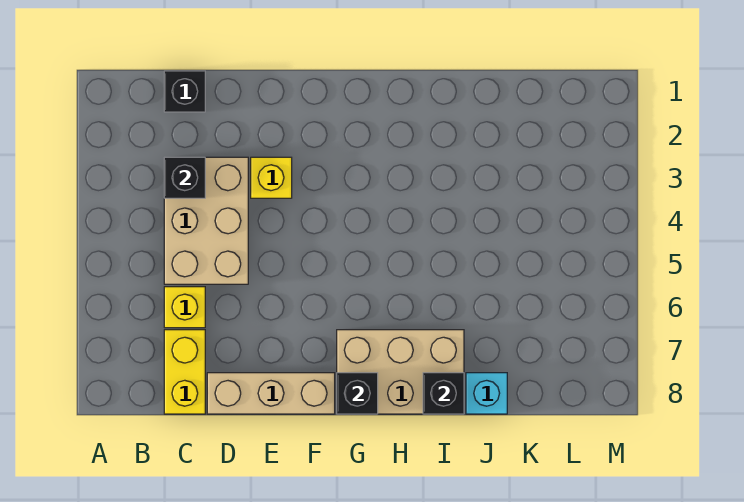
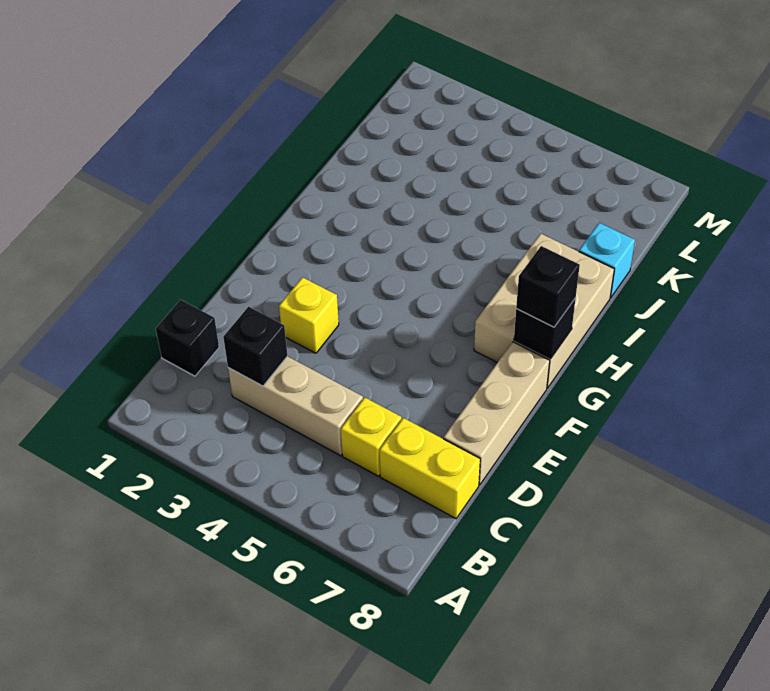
tan 2x3 brick [164,157,248,284] -> tan 1x3 brick [228,356,363,456]
black 1x1 brick [423,373,464,414] -> black 1x1 brick moved to [516,246,580,327]

